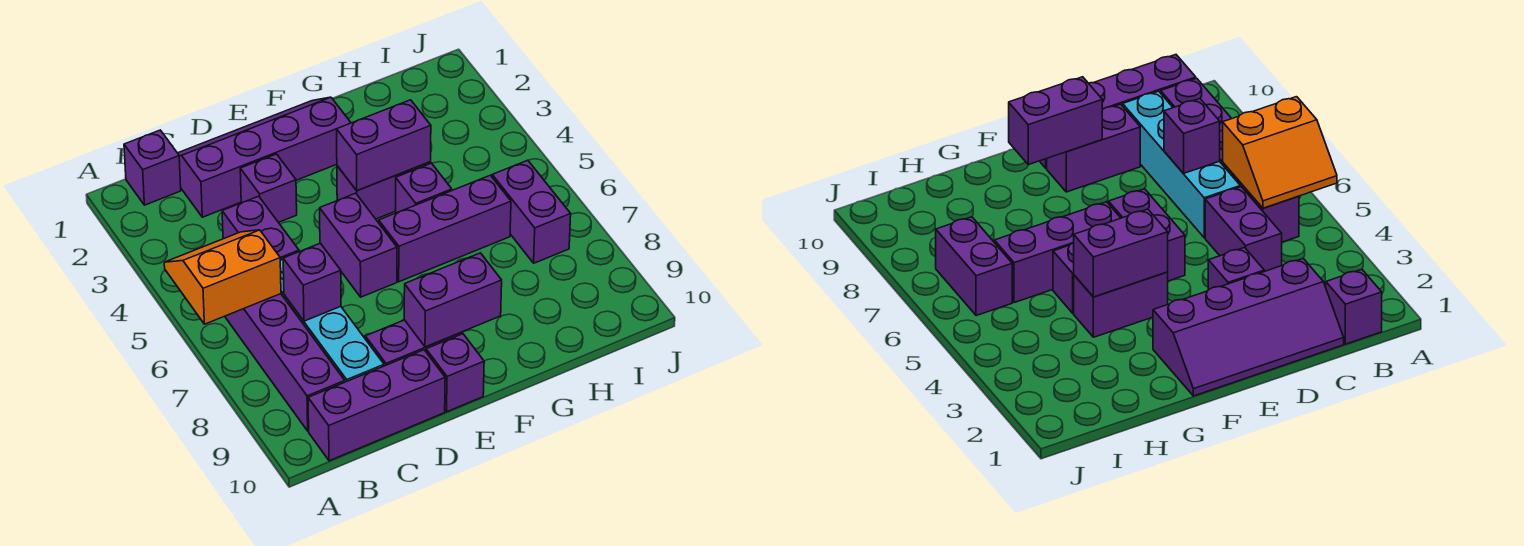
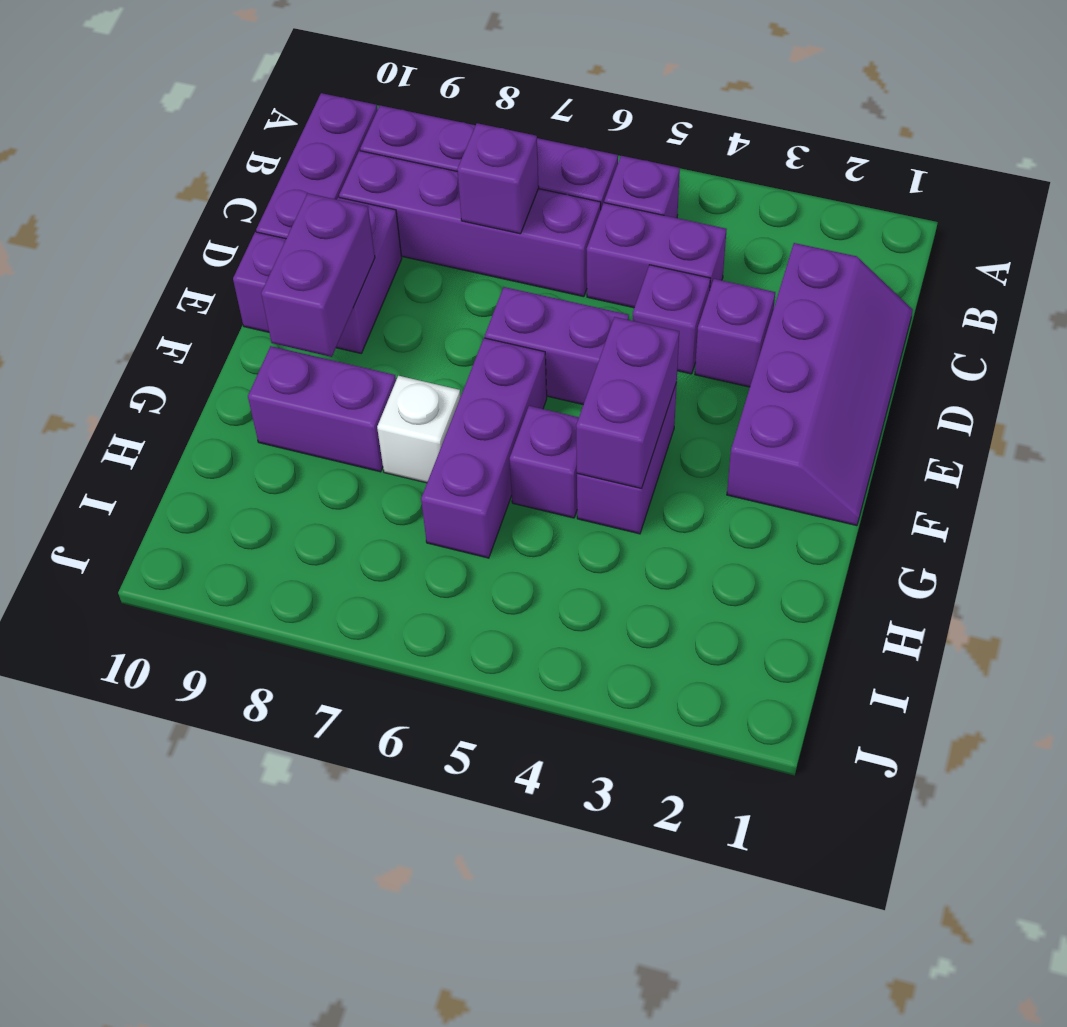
orange 2x2 slope [164,230,281,324] -> none
purple 1x1 brick [124,130,181,205] -> purple 1x1 brick moved to [633,265,710,374]
cyan 1x4 brick [280,258,384,382] -> purple 1x4 brick [339,151,601,297]
none -> white 1x1 brick [377,376,461,483]
purple 1x2 brick [492,160,571,263] -> purple 1x2 brick moved to [248,346,396,472]

